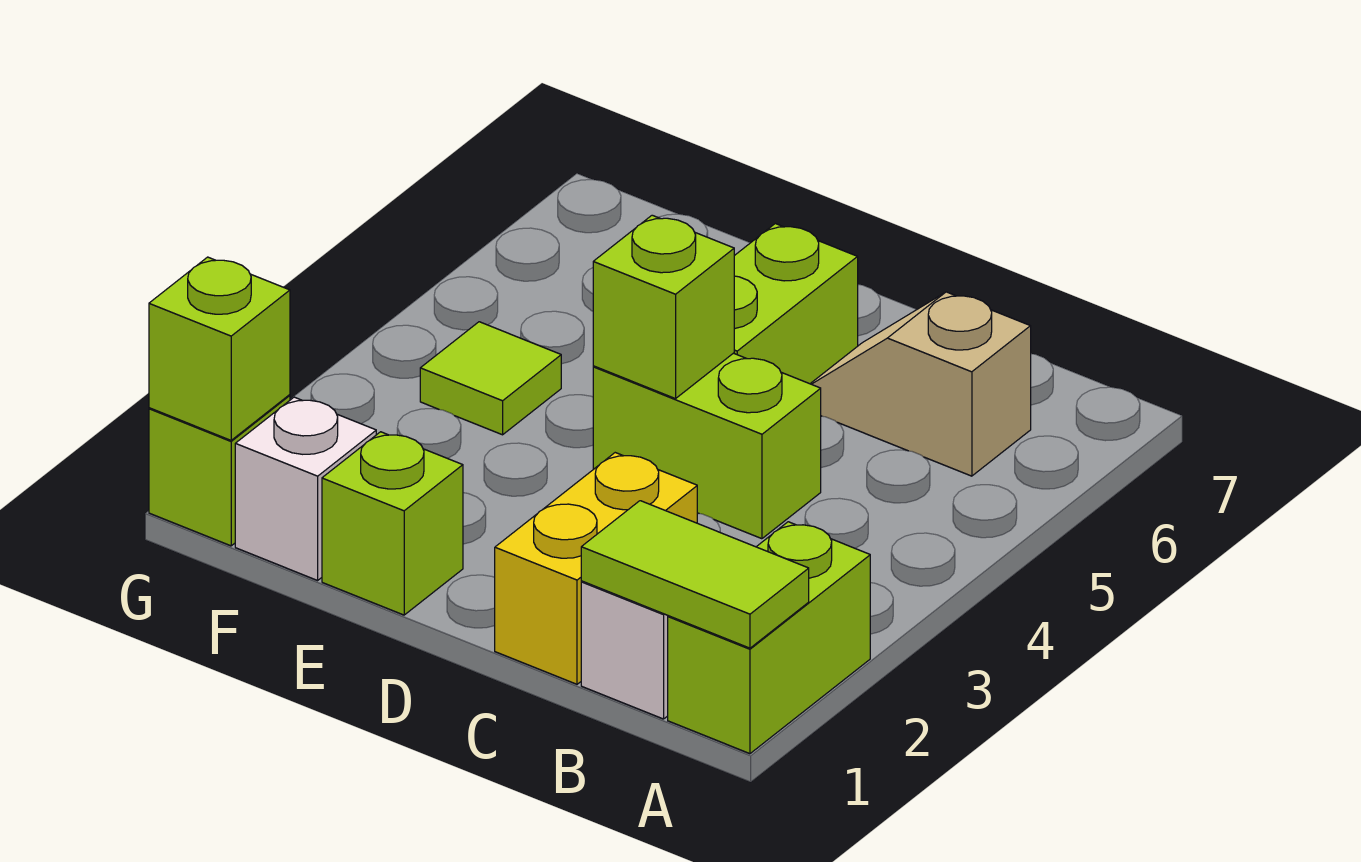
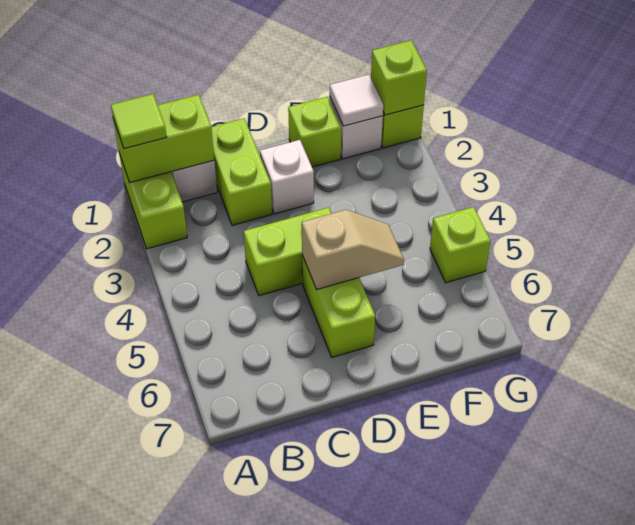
lime 1x2 tile [581,501,809,648] -> lime 1x2 brick [113,95,214,182]
tan 1x2 slope [810,292,1031,476] -> tan 1x2 slope moved to [302,210,404,289]
yellow 1x2 brick [495,453,697,684] -> lime 1x2 brick [211,118,272,225]
none -> white 1x1 brick [260,140,314,214]
lime 1x1 brick [593,215,734,399] -> lime 1x1 brick moved to [430,207,490,283]
none -> white 1x1 tile [330,75,383,126]
lime 1x1 tile [420,322,561,435] -> lime 1x1 tile moved to [111,94,167,149]

